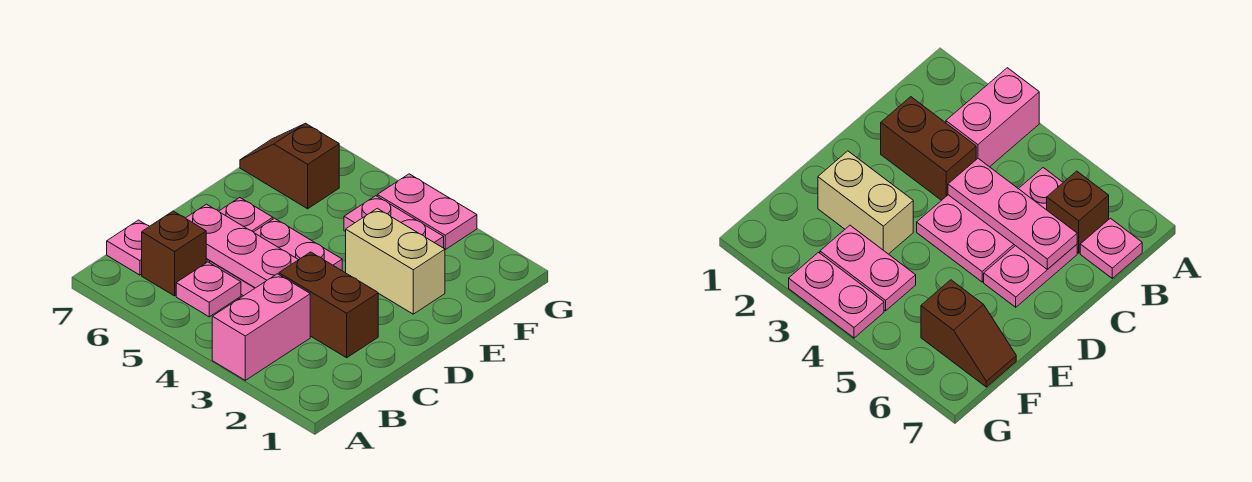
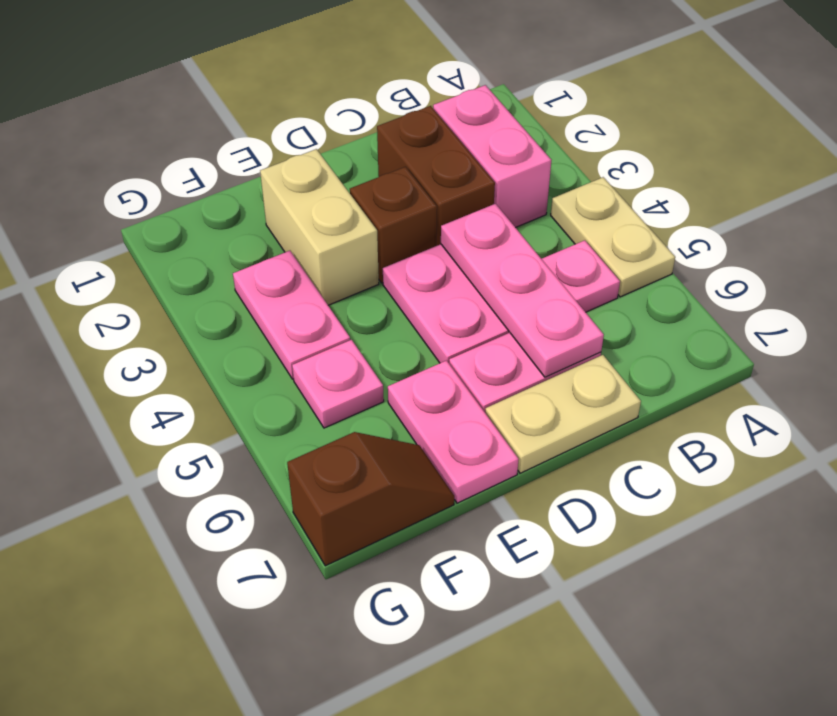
pink 1x2 brick [212,274,310,380] -> pink 1x2 brick turned to [433,85,551,228]
none -> tan 1x2 plate [551,177,675,297]
brown 1x1 brick [142,211,206,296] -> brown 1x1 brick moved to [350,167,437,283]
pink 1x1 plate [107,220,149,275] -> pink 1x1 plate moved to [292,340,384,428]
none -> tan 1x2 plate [485,355,641,473]
brown 1x2 slope [240,123,339,209] -> brown 1x2 slope turned to [287,432,454,566]
pink 1x2 plate [377,174,477,250] -> pink 1x2 plate moved to [388,361,519,503]

